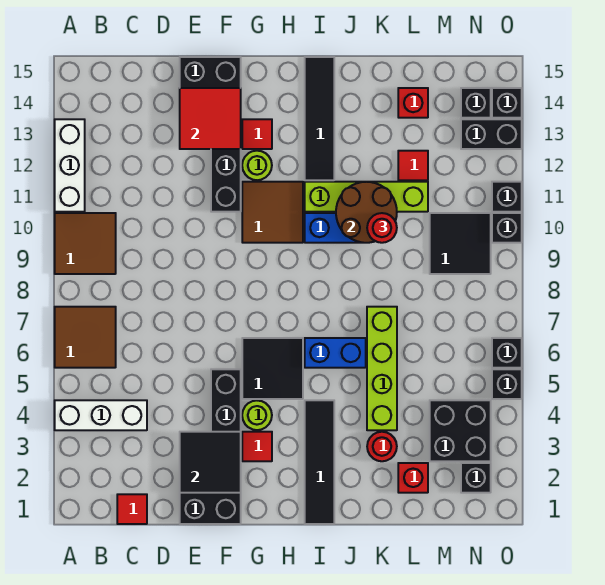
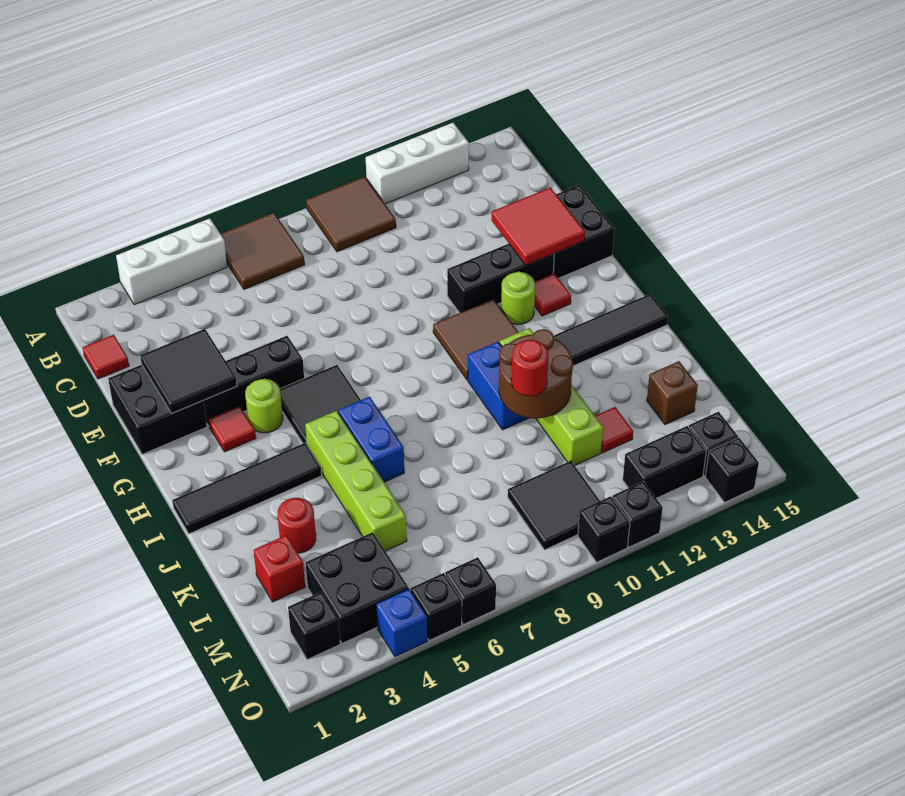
white 1x3 brick [55,400,147,430] -> white 1x3 brick turned to [116,219,227,305]
lime 1x4 brick [367,307,397,430] -> lime 1x4 brick turned to [305,411,407,551]
red 1x1 brick [398,88,428,118] -> brown 1x1 brick [647,361,698,425]
black 1x2 brick [461,119,522,149] -> black 1x2 brick turned to [623,426,706,498]
none -> blue 1x1 brick [376,589,428,656]

